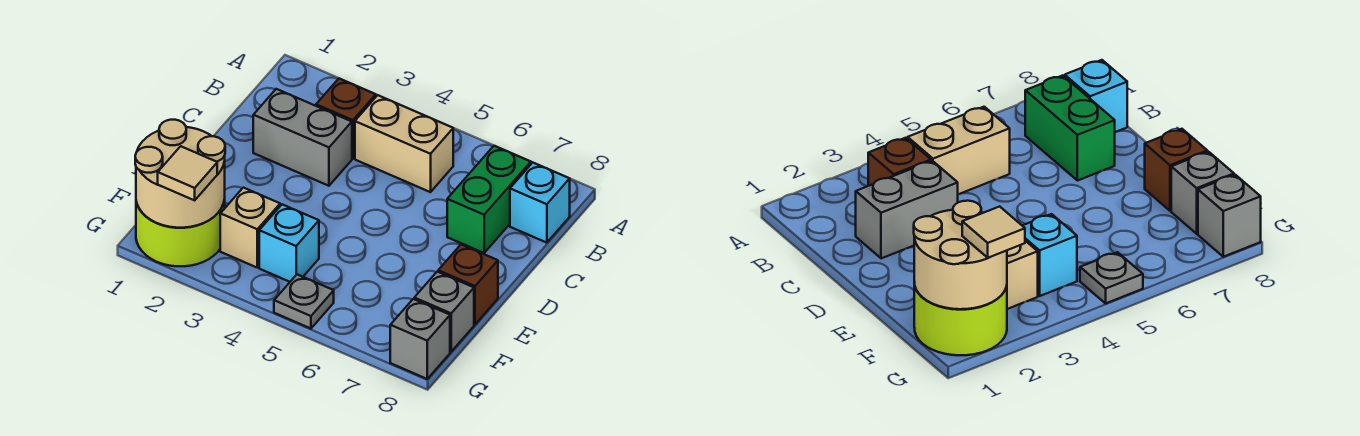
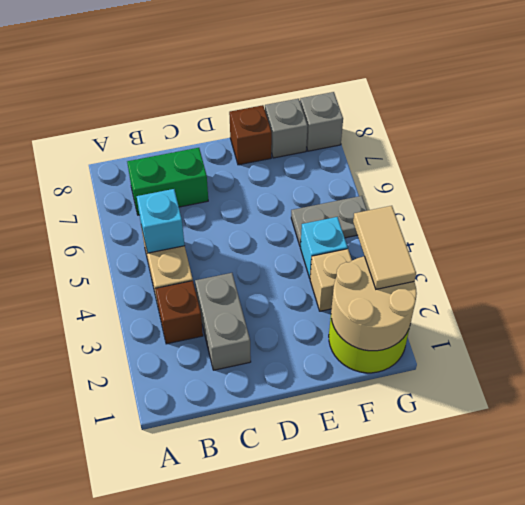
cyan 1x1 brick [510,163,570,243] -> cyan 1x1 brick moved to [137,189,185,253]
tan 1x1 tile [158,146,217,200] -> tan 1x2 tile [353,206,416,289]
grey 1x1 plate [274,275,334,329] -> grey 1x2 plate [291,196,367,247]

